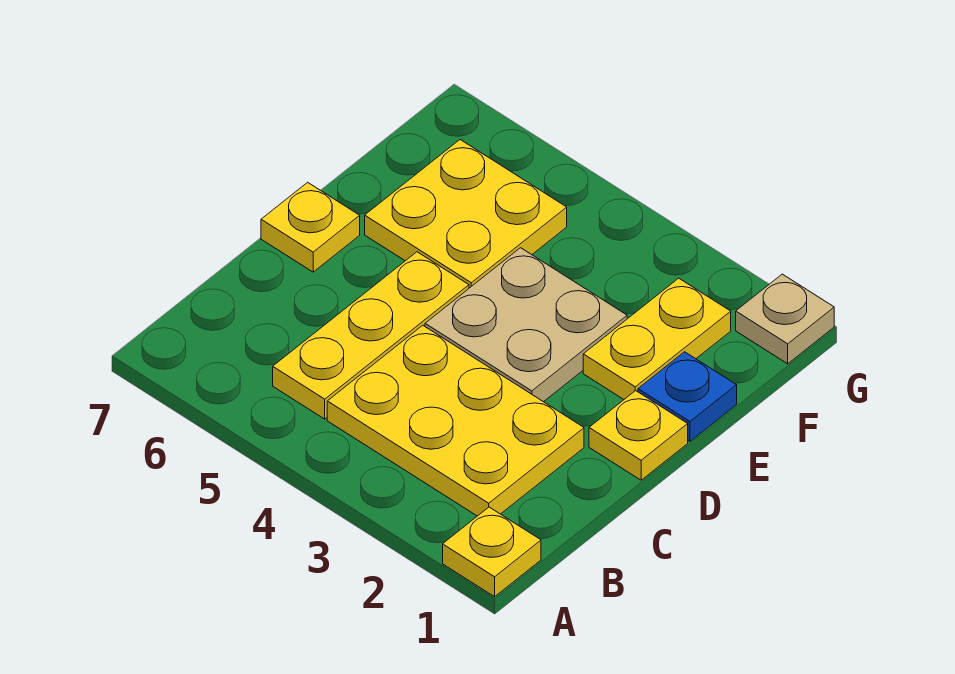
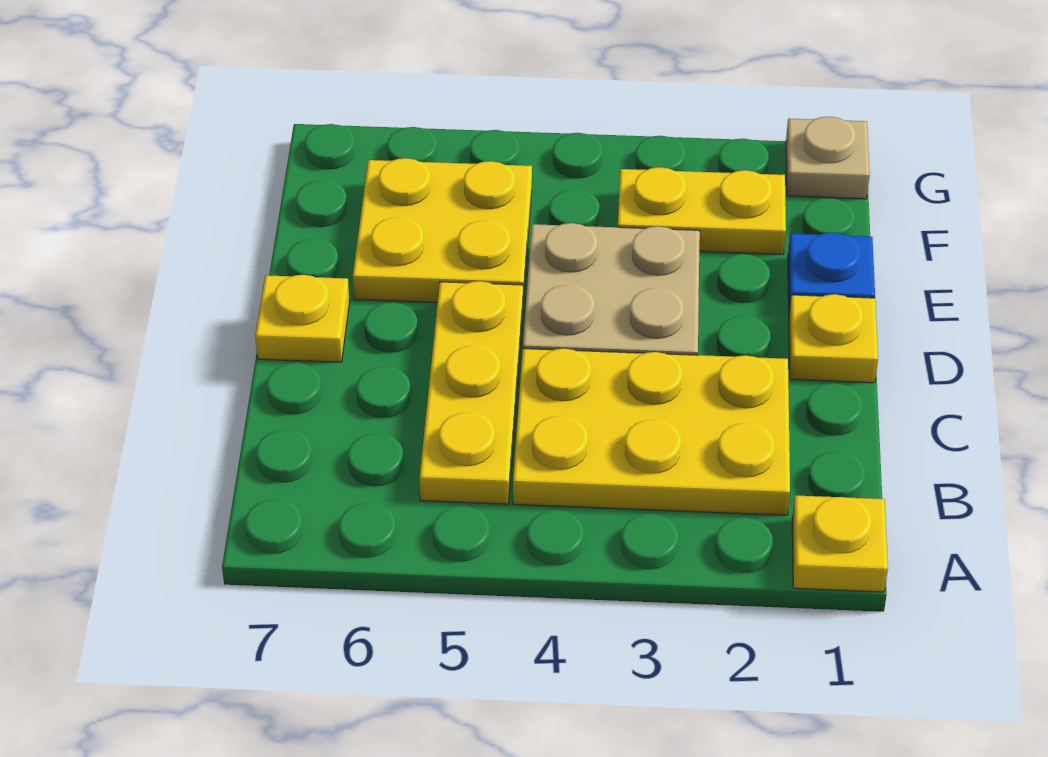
yellow 1x2 plate [583,278,731,399] -> yellow 1x2 plate turned to [618,167,786,254]

